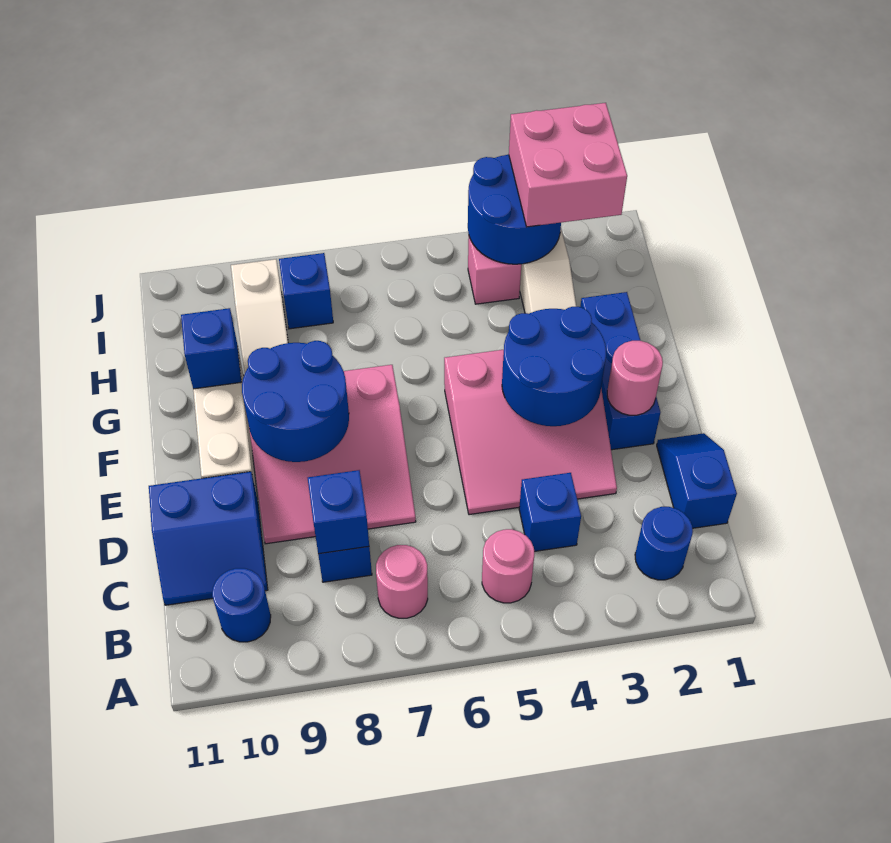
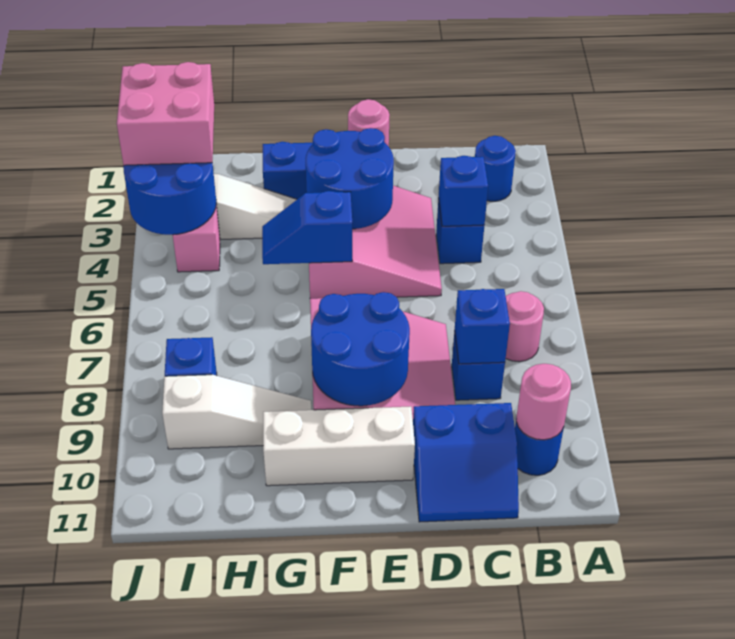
pink 1x1 round brick [482,529,534,603] -> pink 1x1 round brick moved to [516,364,571,440]
blue 1x2 slope [657,433,737,528] -> blue 1x2 slope moved to [262,191,352,264]
blue 2x2 slope [149,472,268,605] -> blue 2x2 slope turned to [413,403,519,522]
blue 1x1 brick [181,308,241,389] -> blue 1x1 brick moved to [439,156,488,226]

